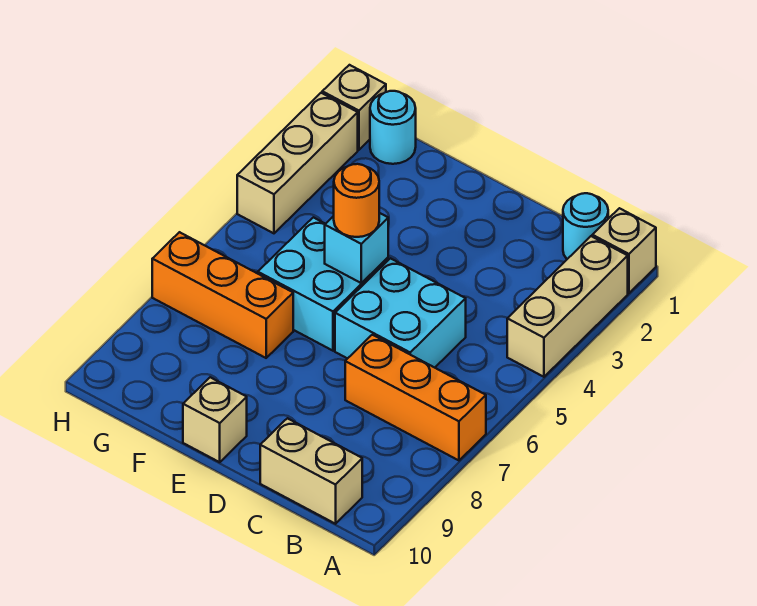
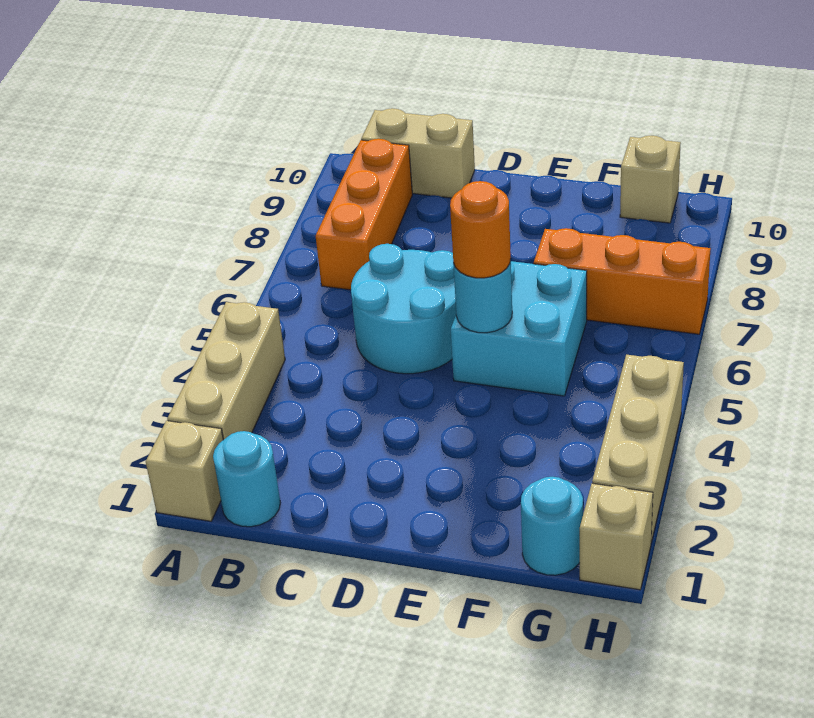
orange 1x3 brick [345,335,486,460] -> orange 1x3 brick turned to [316,139,412,290]
cyan 2x2 brick [335,258,466,368] -> cyan 2x2 round brick [351,244,456,374]
cyan 1x1 brick [325,213,388,283] -> cyan 1x1 round brick [453,260,512,333]
tan 1x1 brick [183,377,247,462] -> tan 1x1 brick moved to [620,136,681,223]

